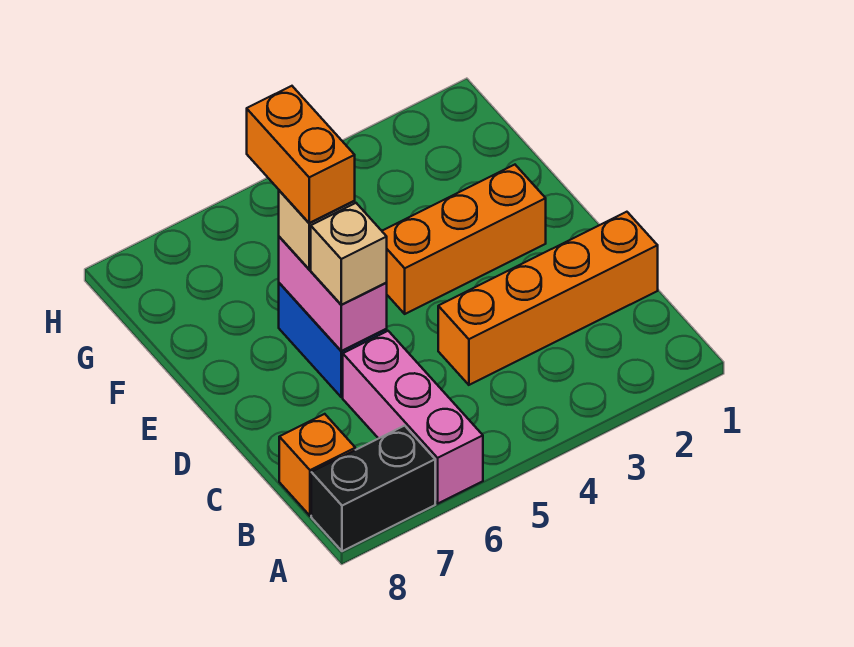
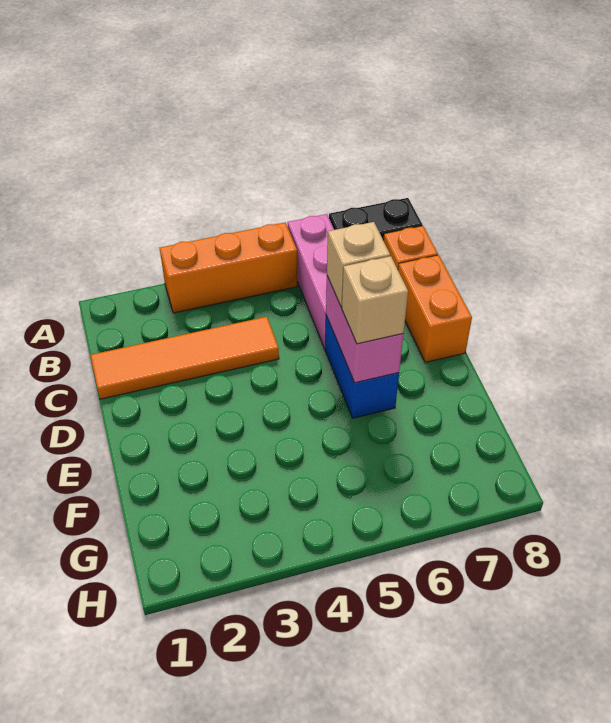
orange 1x4 brick [438,212,658,385] -> orange 1x4 tile [90,317,279,399]
orange 1x3 brick [382,165,546,314] -> orange 1x3 brick moved to [160,222,297,313]
orange 1x2 brick [247,86,355,223] -> orange 1x2 brick moved to [398,255,472,362]

